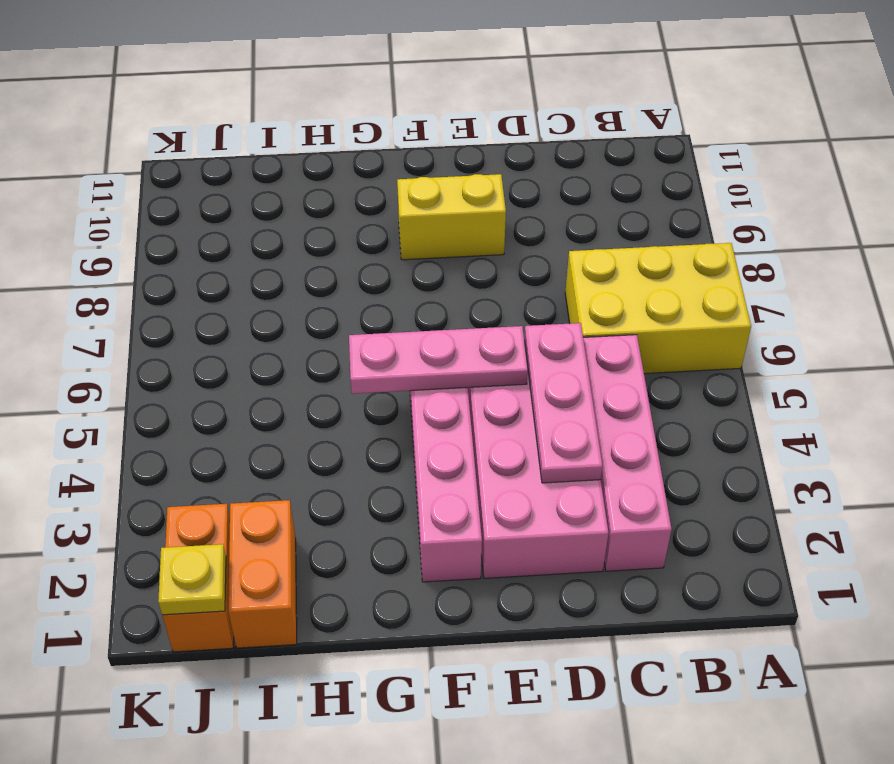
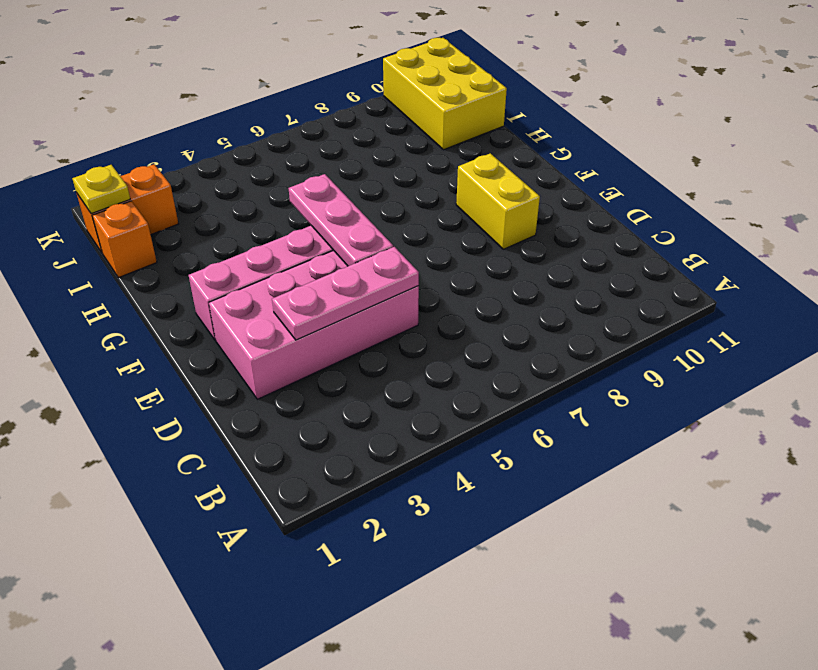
yellow 2x3 brick [565,243,751,374] -> yellow 2x3 brick moved to [383,38,507,150]
pink 1x4 brick [583,335,672,571] -> none
orange 1x2 brick [228,500,297,648] -> orange 1x1 brick [92,201,157,278]

